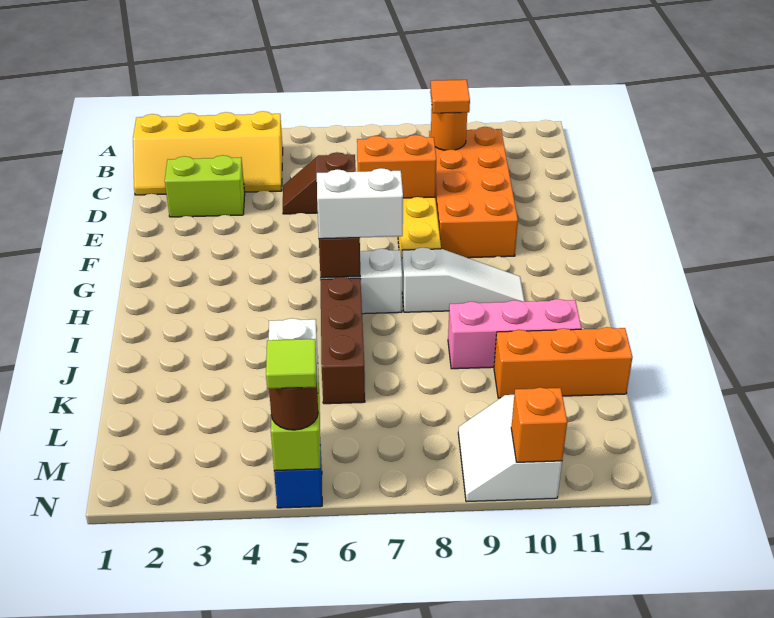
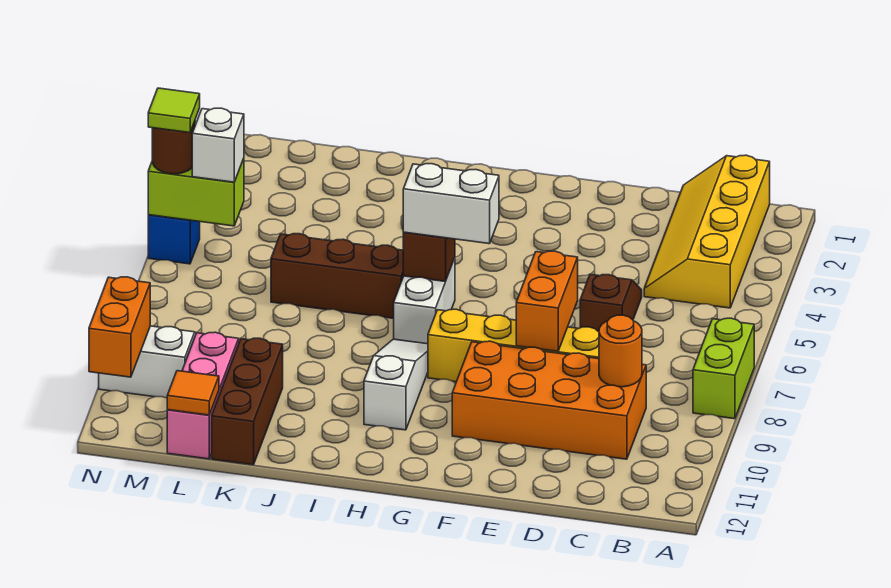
orange 1x1 tile [430,80,470,113] -> orange 1x1 tile moved to [167,371,219,415]
lime 1x2 brick [165,155,245,217] -> lime 1x2 brick moved to [693,318,754,419]
white 1x2 brick [317,168,403,239] -> white 1x2 brick turned to [403,164,499,244]
white 1x3 slope [402,247,525,312] -> white 1x3 slope turned to [364,339,428,430]
pink 1x3 brick [448,299,581,369] -> pink 1x3 brick moved to [167,332,239,459]
orange 1x3 brick [494,327,633,398] -> brown 1x3 brick [212,338,283,465]
orange 1x1 brick [511,387,567,462] -> orange 1x2 brick [89,277,150,377]

